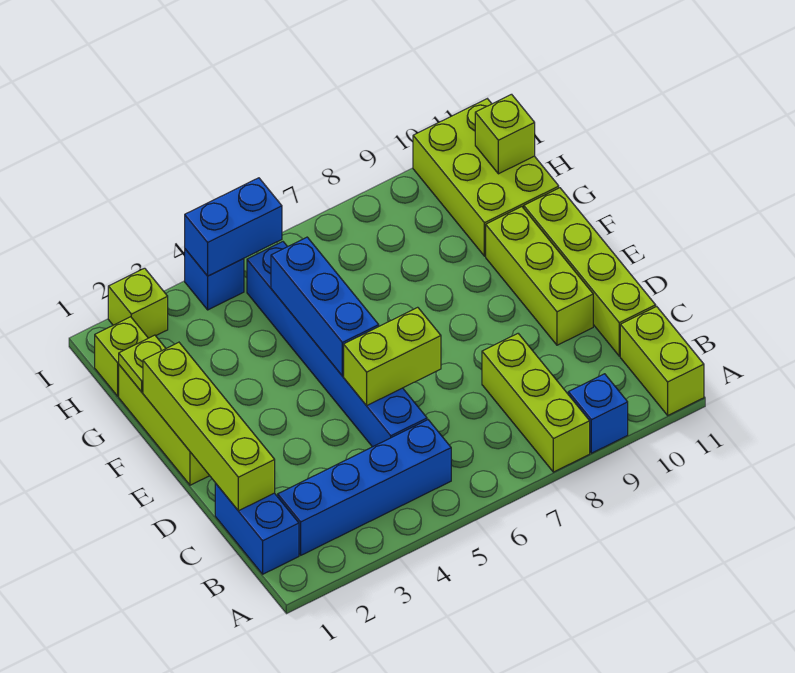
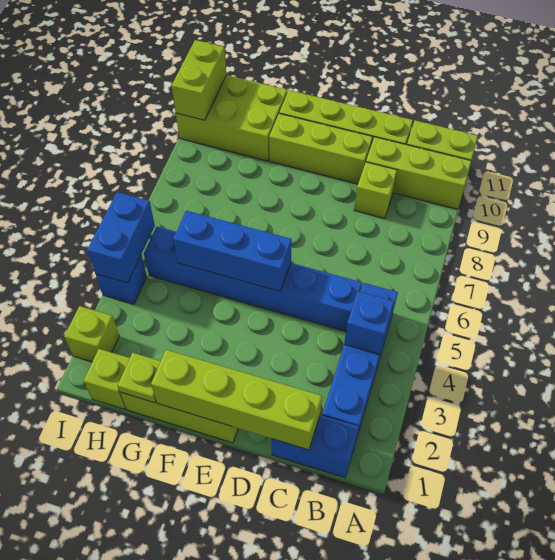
lime 1x3 brick [482,334,590,472] -> lime 1x3 brick moved to [366,137,471,209]
blue 1x1 brick [568,374,628,453] -> blue 1x1 brick moved to [344,291,394,354]
lime 1x2 brick [344,307,441,406] -> lime 1x2 brick moved to [172,40,226,120]
lime 1x1 brick [475,94,535,174] -> lime 1x1 brick moved to [354,162,397,219]

